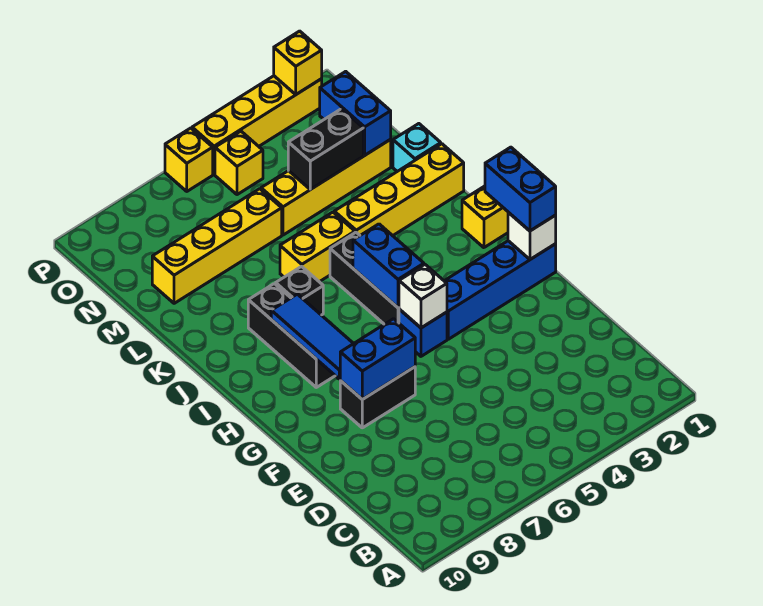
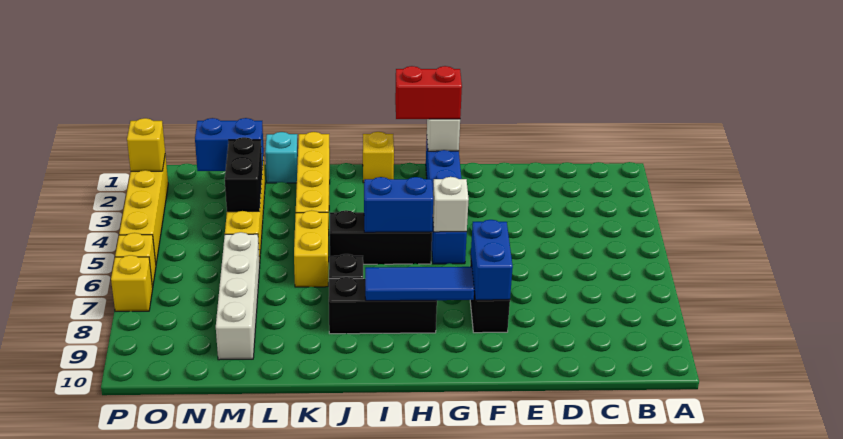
blue 1x2 brick [485,147,556,231] -> red 1x2 brick [395,66,462,119]
yellow 1x4 brick [152,189,282,303] -> white 1x4 brick [216,232,260,360]
yellow 1x1 brick [215,131,263,195] -> yellow 1x1 brick moved to [111,255,153,311]

